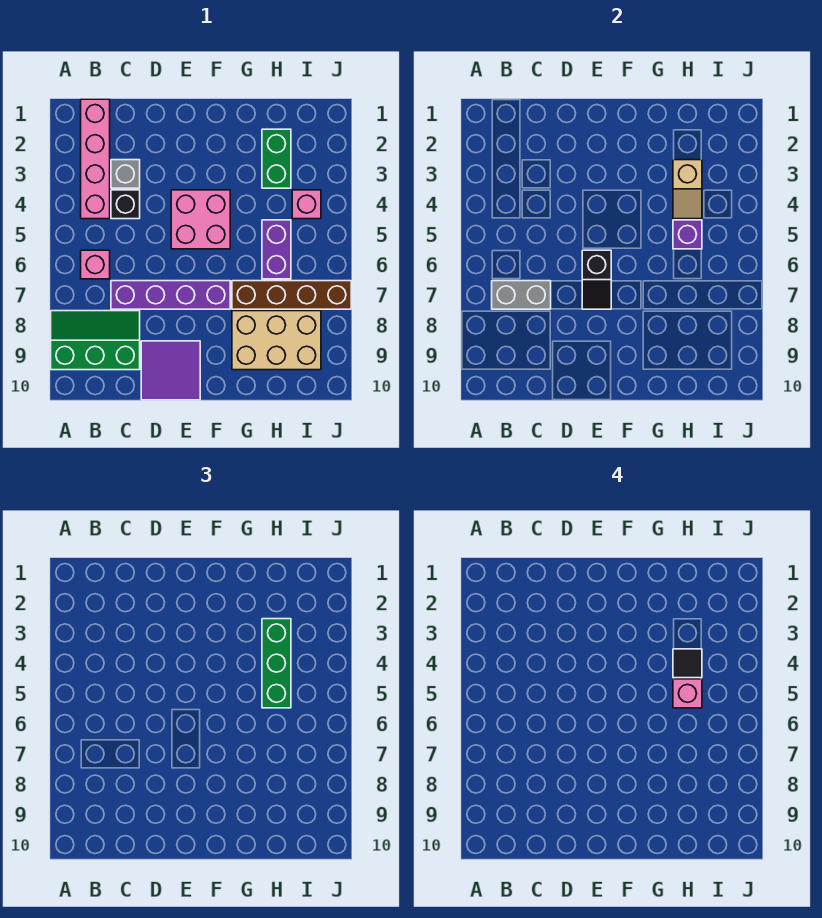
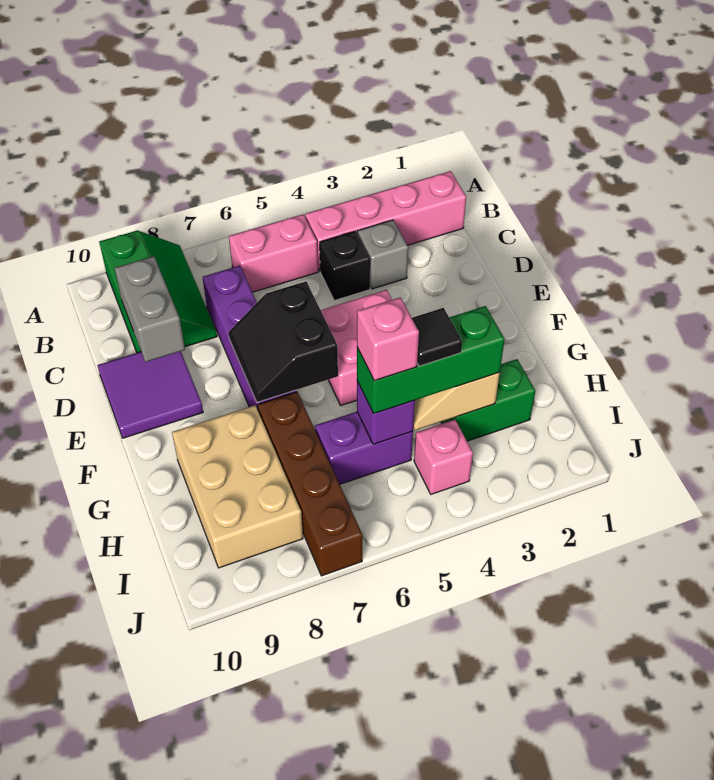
pink 1x1 brick [81,250,110,279] -> pink 1x2 brick [229,214,318,292]
grey 1x2 brick [492,281,551,309] -> grey 1x2 brick moved to [115,256,185,362]
black 1x2 slope [582,250,611,309] -> black 2x2 slope [228,281,338,402]

